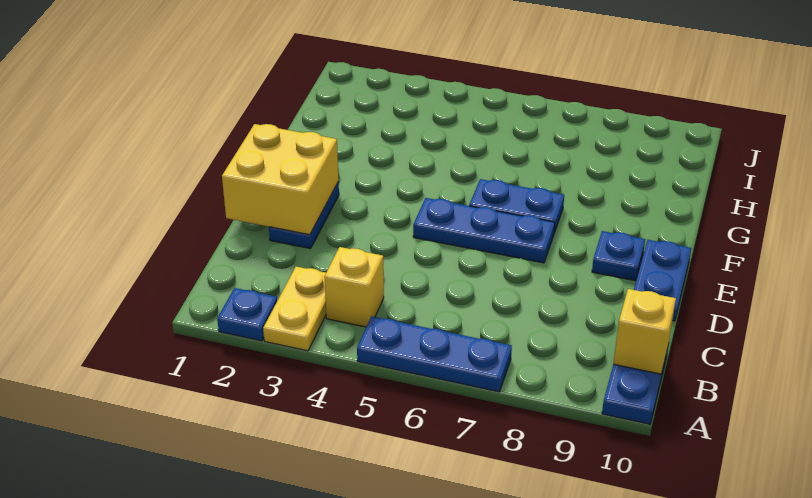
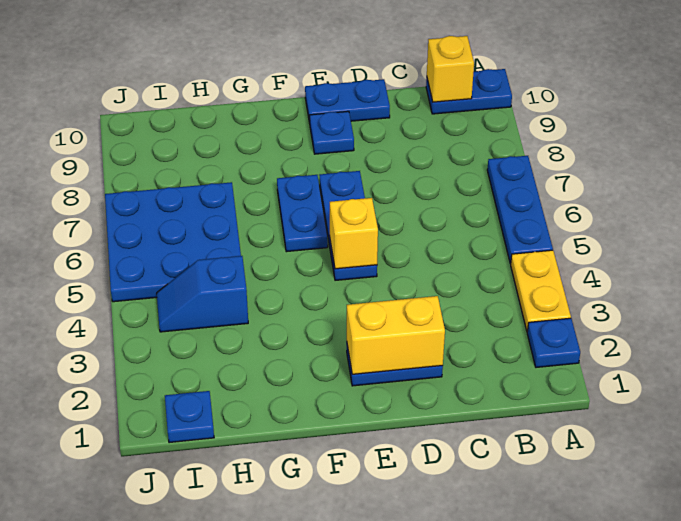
yellow 1x2 plate [263,267,326,351] -> yellow 1x2 plate turned to [510,250,571,331]
yellow 1x1 brick [324,247,384,327] -> yellow 1x1 brick moved to [330,198,378,269]
yellow 2x2 brick [222,124,339,235] -> yellow 1x2 brick [347,296,445,374]
none -> blue 1x2 slope [157,256,248,332]
none -> blue 3x3 plate [105,182,241,302]
none -> blue 1x1 plate [165,391,214,443]

